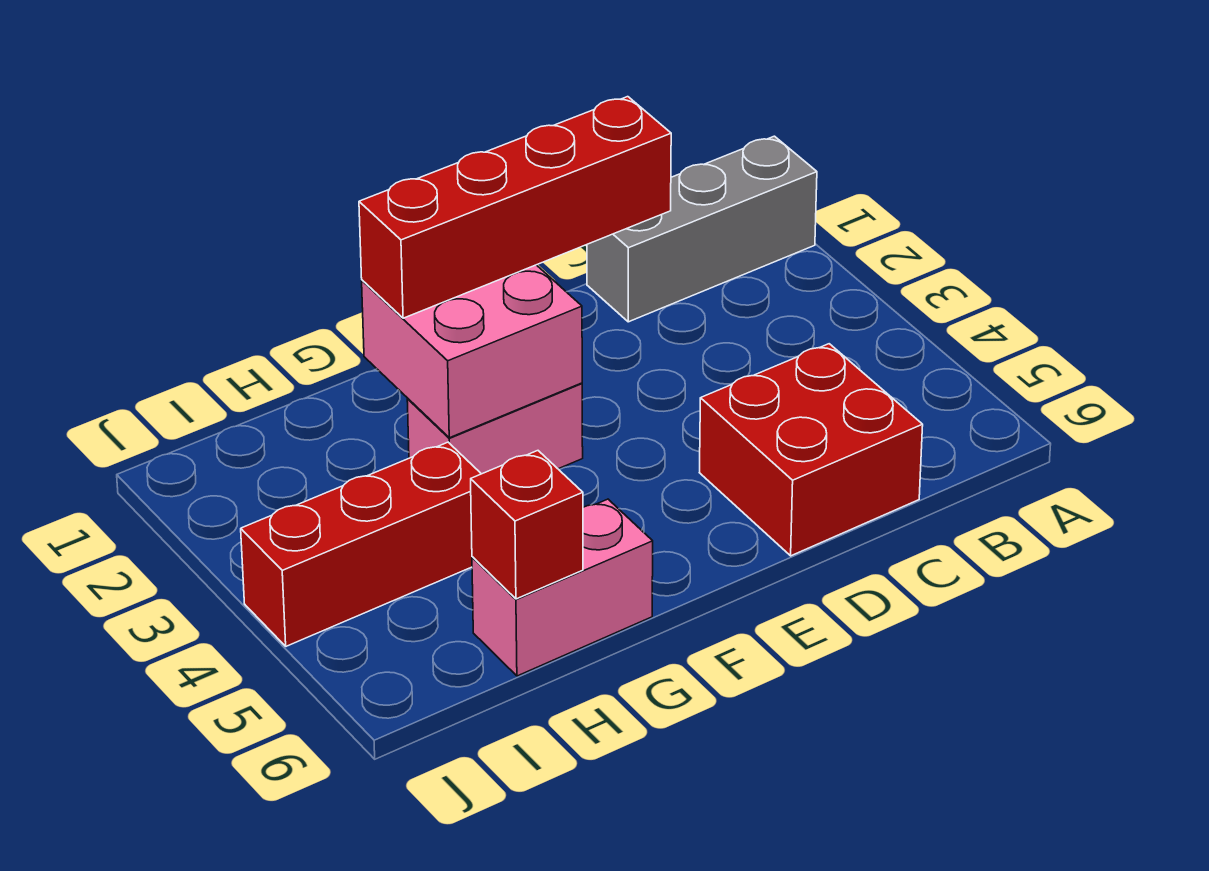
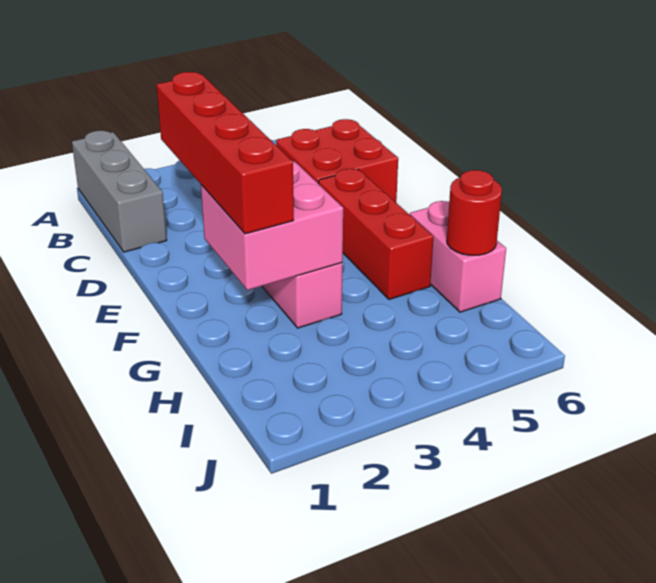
red 1x3 brick [241,442,481,646] -> red 1x3 brick moved to [319,169,434,299]
red 1x1 brick [471,451,583,599] -> red 1x1 round brick [447,170,502,255]

